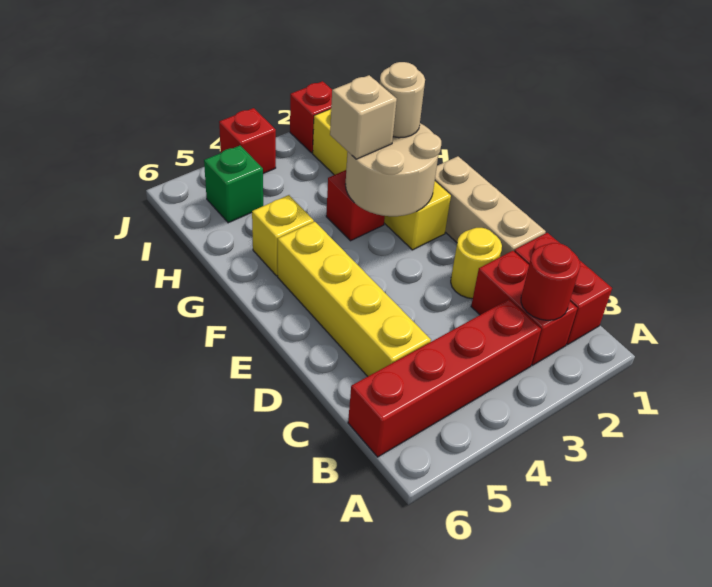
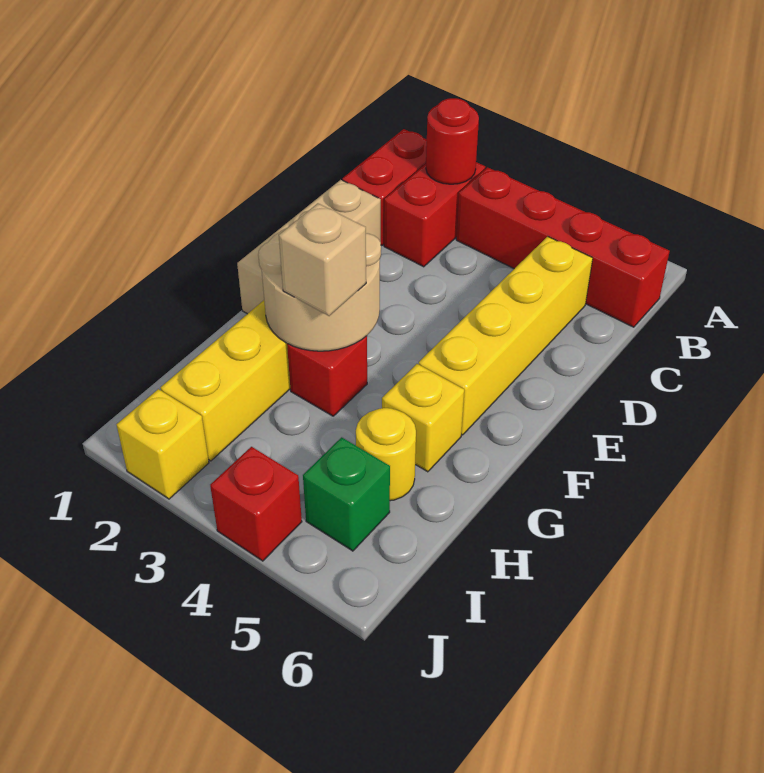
yellow 1x1 round brick [451,228,502,299] -> yellow 1x1 round brick moved to [356,408,416,501]
tan 1x1 round brick [380,62,425,138] -> none
red 1x1 brick [290,81,332,153] -> yellow 1x1 brick [117,389,209,499]

